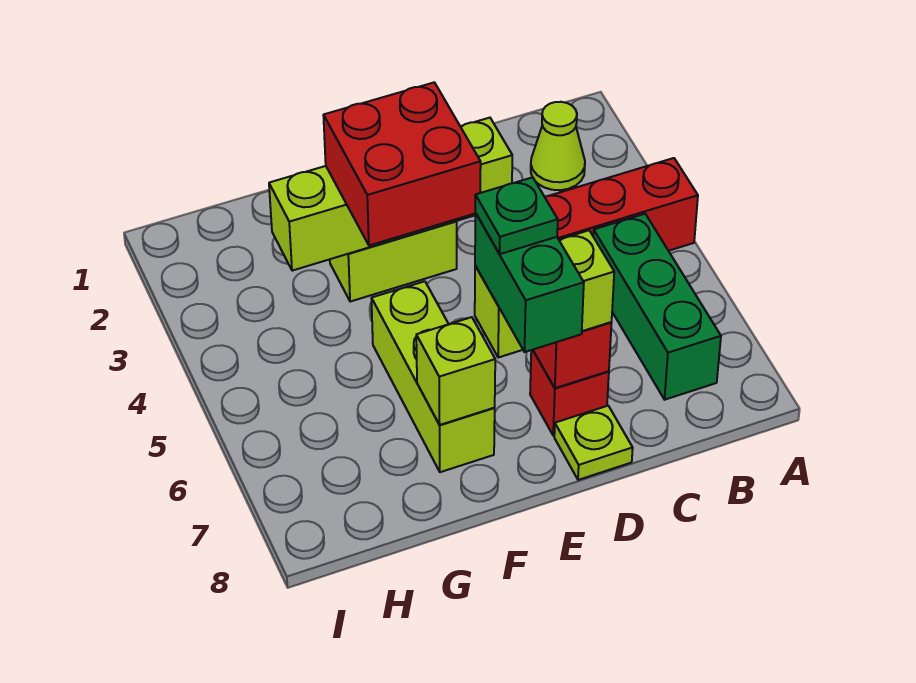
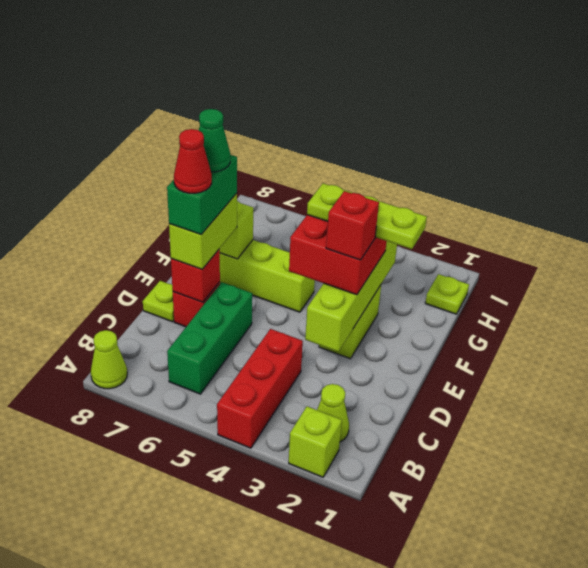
none -> lime 1x1 brick [289,406,342,477]
none -> lime 1x1 cone [91,330,127,389]
green 1x3 brick [593,214,721,400] -> green 1x3 brick turned to [167,282,252,394]
none -> red 1x1 cone [174,129,212,193]
none -> red 1x1 brick [326,191,379,260]
green 1x2 brick [475,213,584,352] -> green 1x2 brick turned to [167,155,237,234]
green 1x1 plate [475,177,558,254] -> green 1x1 cone [199,109,230,172]
none -> lime 1x3 plate [307,183,427,249]
none -> lime 1x1 plate [425,274,469,314]

